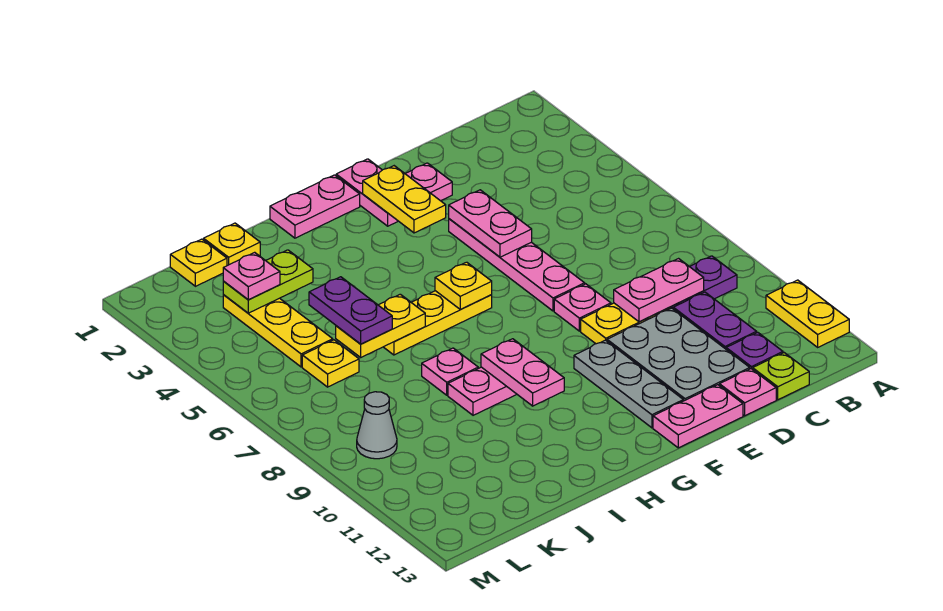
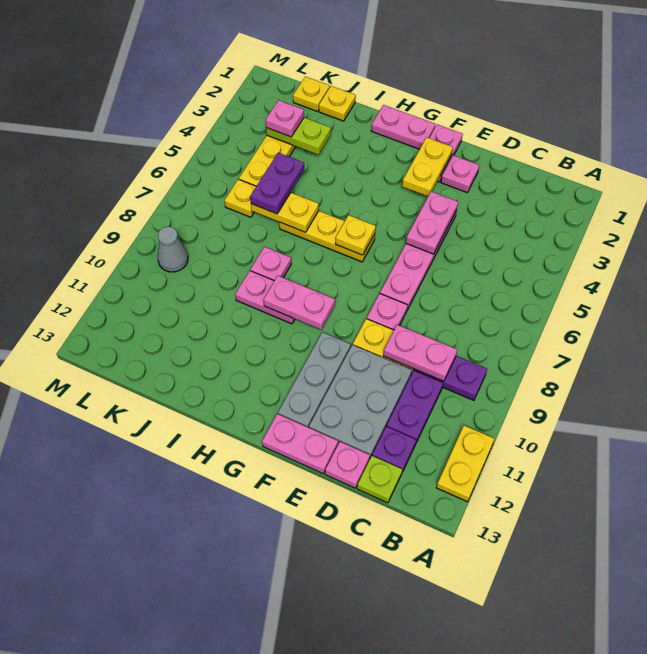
pink 1x2 plate [481,339,564,406] -> pink 1x2 plate turned to [263,276,335,330]

